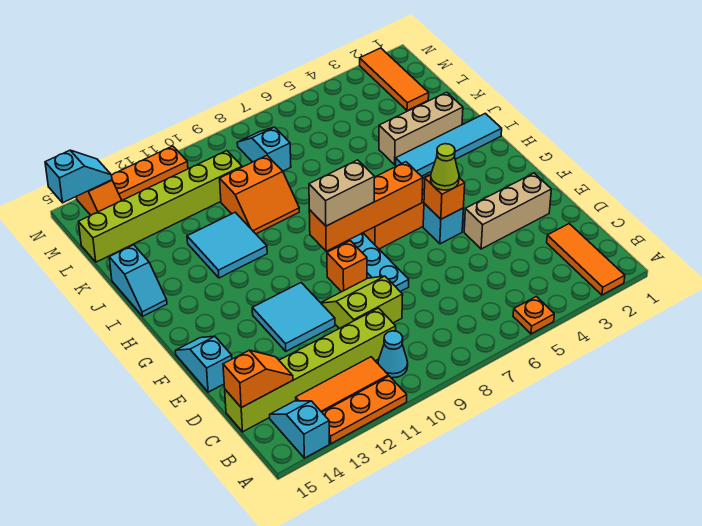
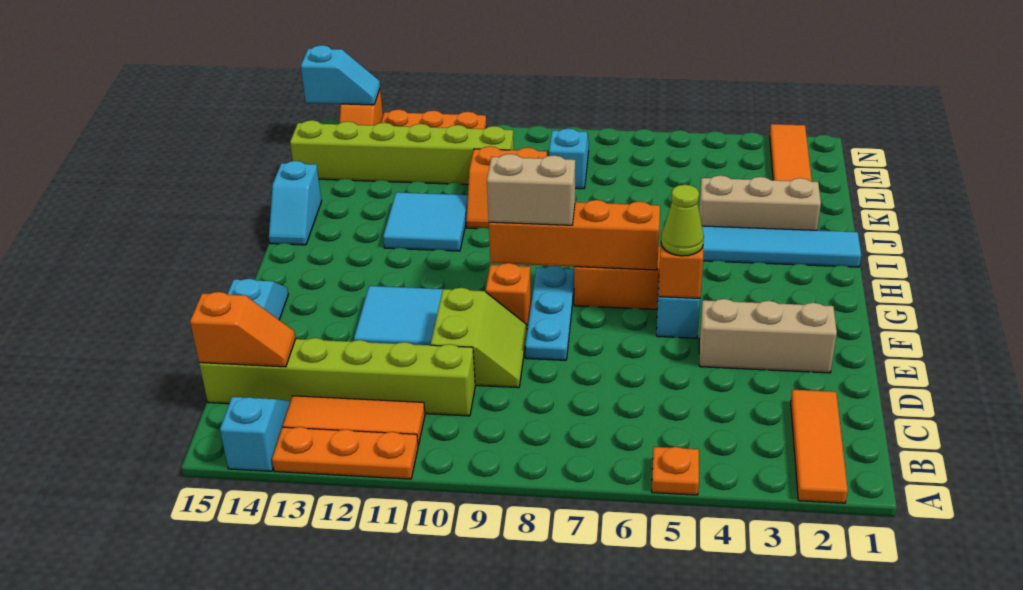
cyan 1x1 cone [378,331,408,378] -> none
lime 2x2 slope [321,276,403,328] -> lime 2x2 slope turned to [431,288,527,388]

